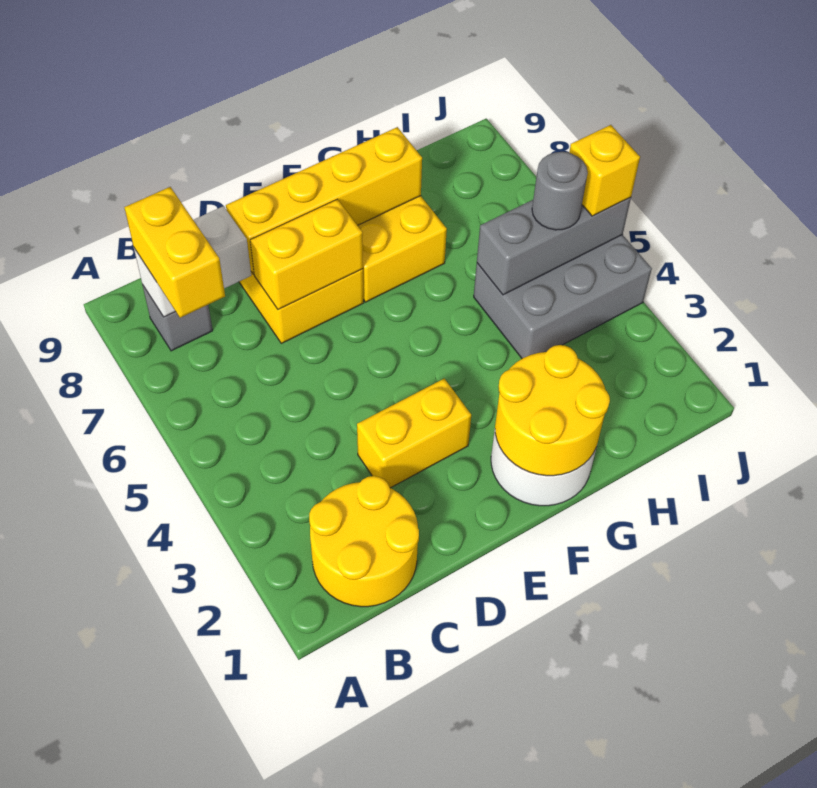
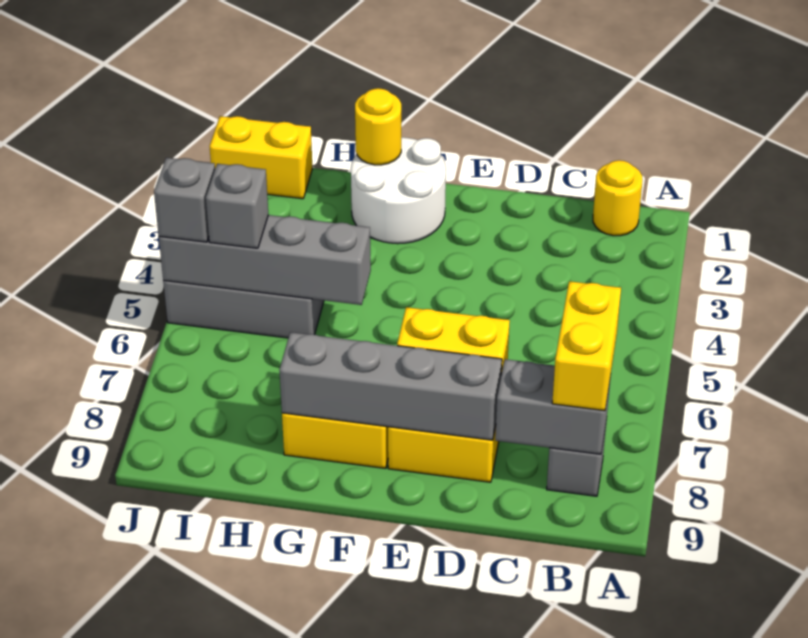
yellow 2x2 round brick [309,476,419,607] -> yellow 1x1 round brick [593,160,643,236]
white 1x2 brick [134,206,251,317] -> grey 1x2 brick [495,359,611,454]
yellow 1x2 brick [357,379,471,488] -> yellow 1x2 brick moved to [210,116,312,199]
yellow 1x4 brick [226,127,422,275] -> grey 1x4 brick [279,332,502,440]
yellow 2x2 round brick [495,345,610,476] -> yellow 1x1 round brick [355,88,401,165]
grey 1x3 brick [477,197,631,295] -> grey 1x4 brick [159,215,371,305]
grey 1x1 round brick [532,152,588,230] -> grey 1x1 brick [206,164,268,248]
yellow 1x1 brick [569,125,640,216] -> grey 1x1 brick [154,158,215,242]

